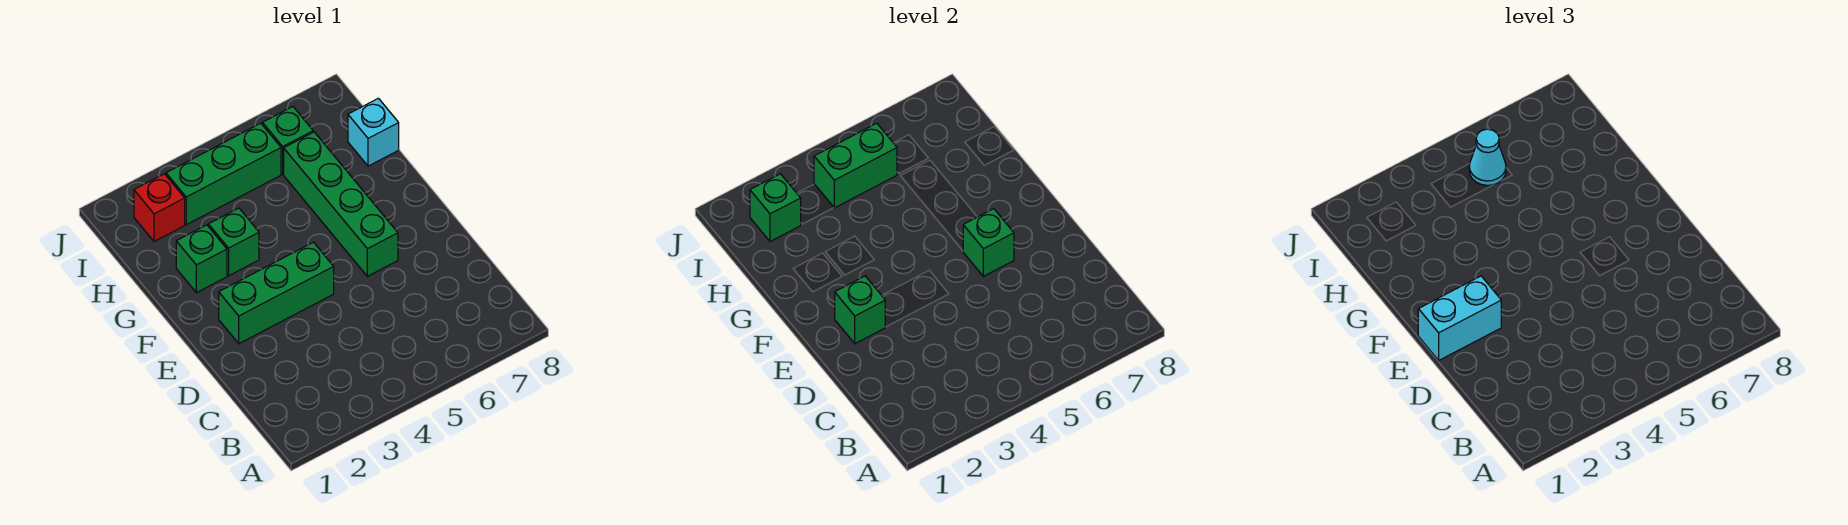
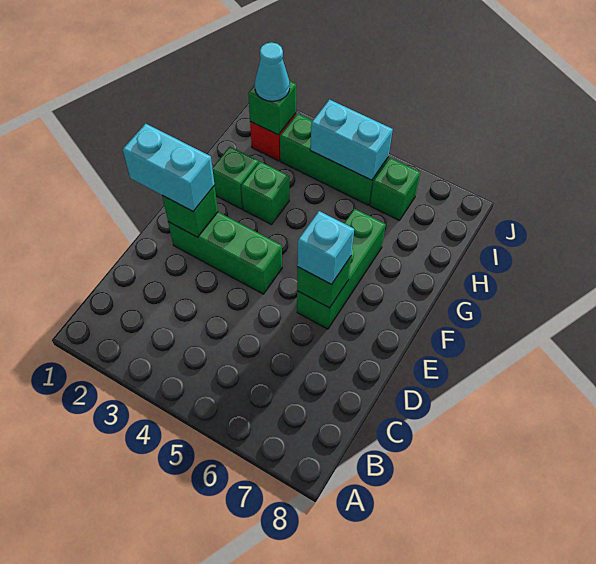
green 1x4 brick [284,132,398,276] -> green 1x3 brick [297,209,386,329]
cyan 1x1 brick [348,98,399,166] -> cyan 1x1 brick moved to [297,211,354,284]
green 1x2 brick [814,123,897,208] -> cyan 1x2 brick [310,100,393,180]
cyan 1x1 cone [1469,129,1506,185] -> cyan 1x1 cone moved to [255,42,290,101]

